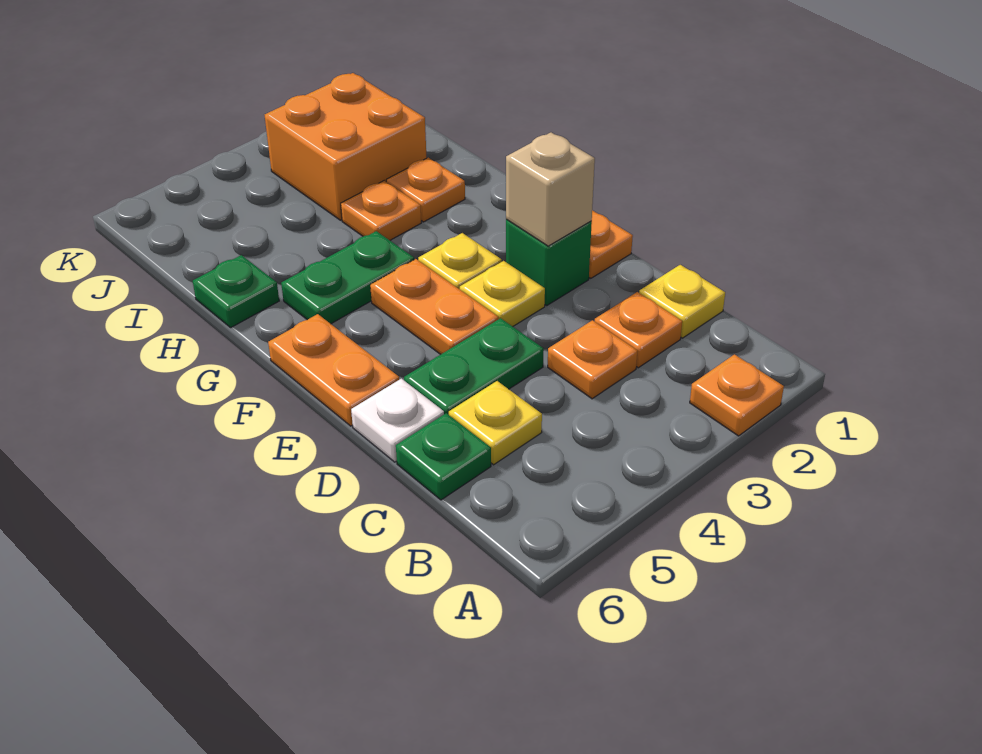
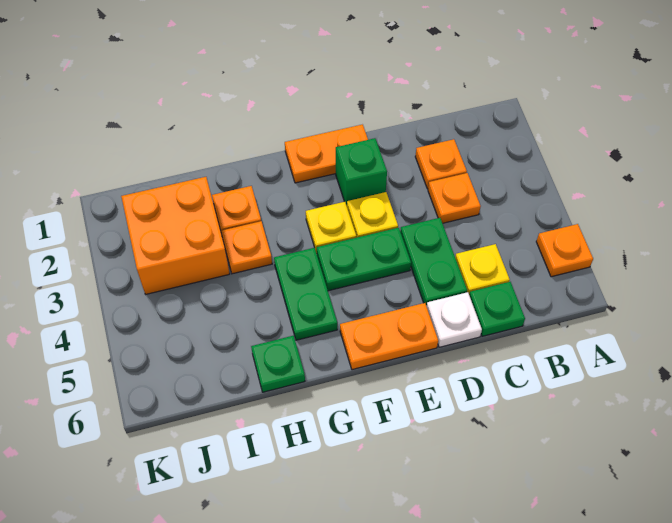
orange 1x1 plate [690,354,784,436] -> orange 1x1 plate moved to [536,224,593,277]
yellow 1x1 plate [639,265,725,338] -> none
tan 1x1 brick [506,132,595,246] -> none
orange 1x2 plate [370,259,498,354] -> green 1x2 plate [317,228,411,291]

